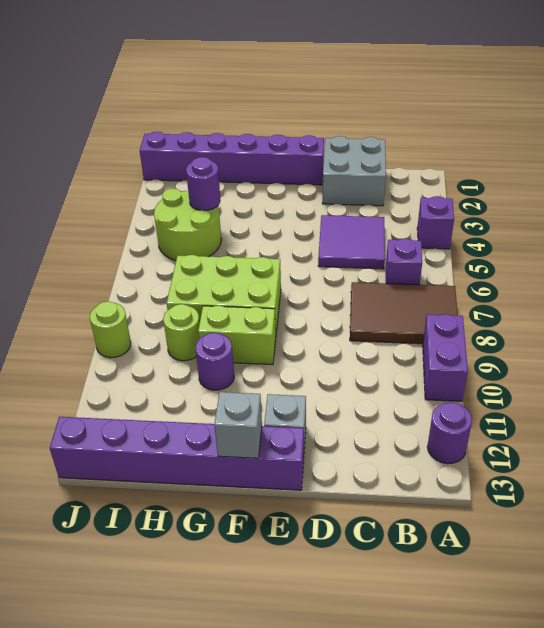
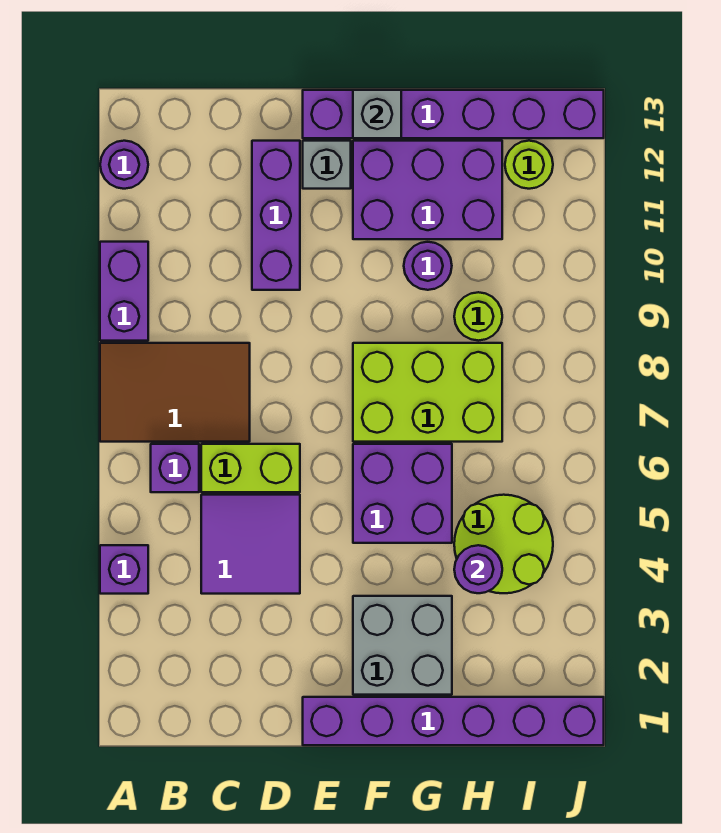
grey 2x2 brick [322,136,386,206] -> grey 2x2 brick moved to [353,596,452,695]
none -> purple 1x3 brick [252,141,300,290]
none -> purple 2x2 brick [353,444,452,543]
lime 1x2 brick [198,306,276,365] -> lime 1x2 brick moved to [201,444,300,492]
none -> purple 2x3 brick [353,141,502,239]
lime 1x1 round brick [90,301,131,358] -> lime 1x1 round brick moved to [505,141,553,189]

